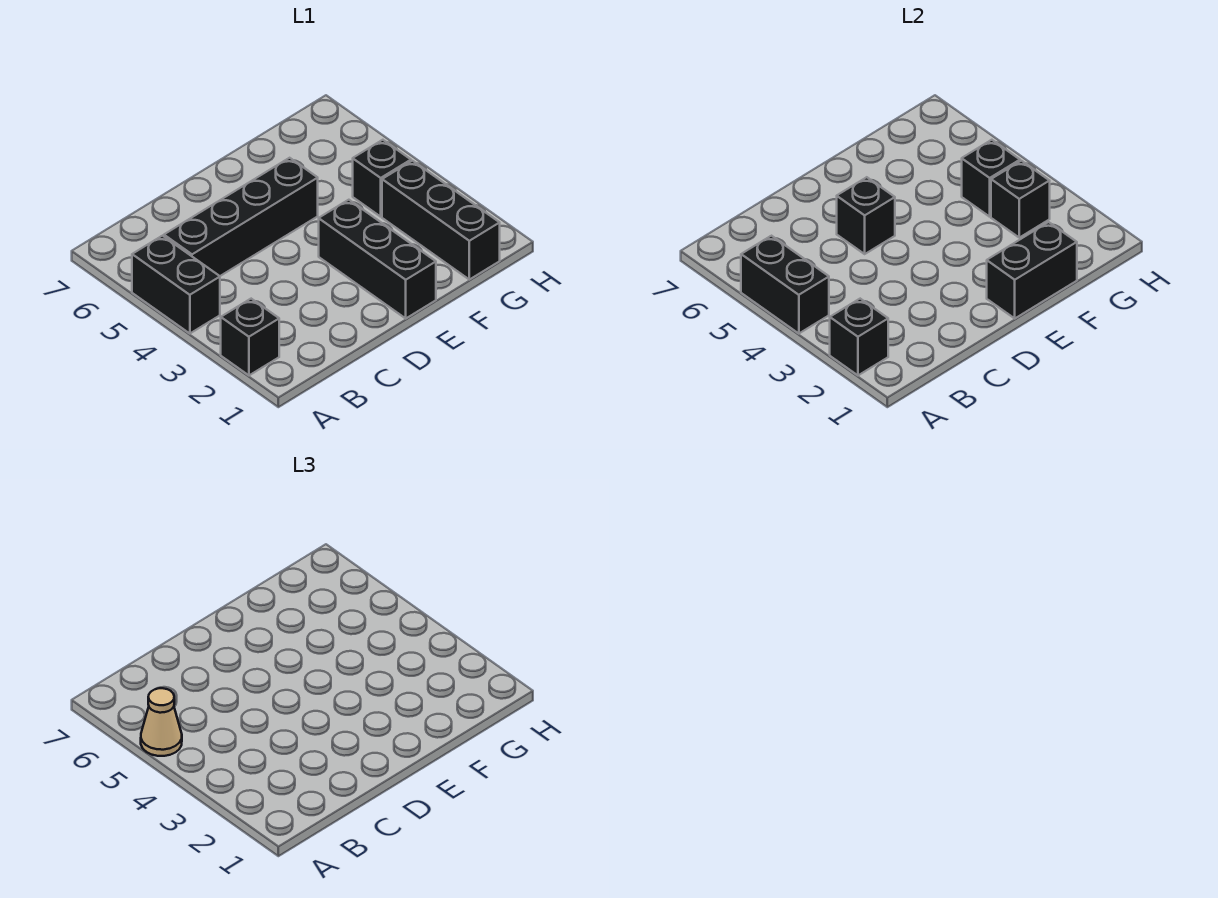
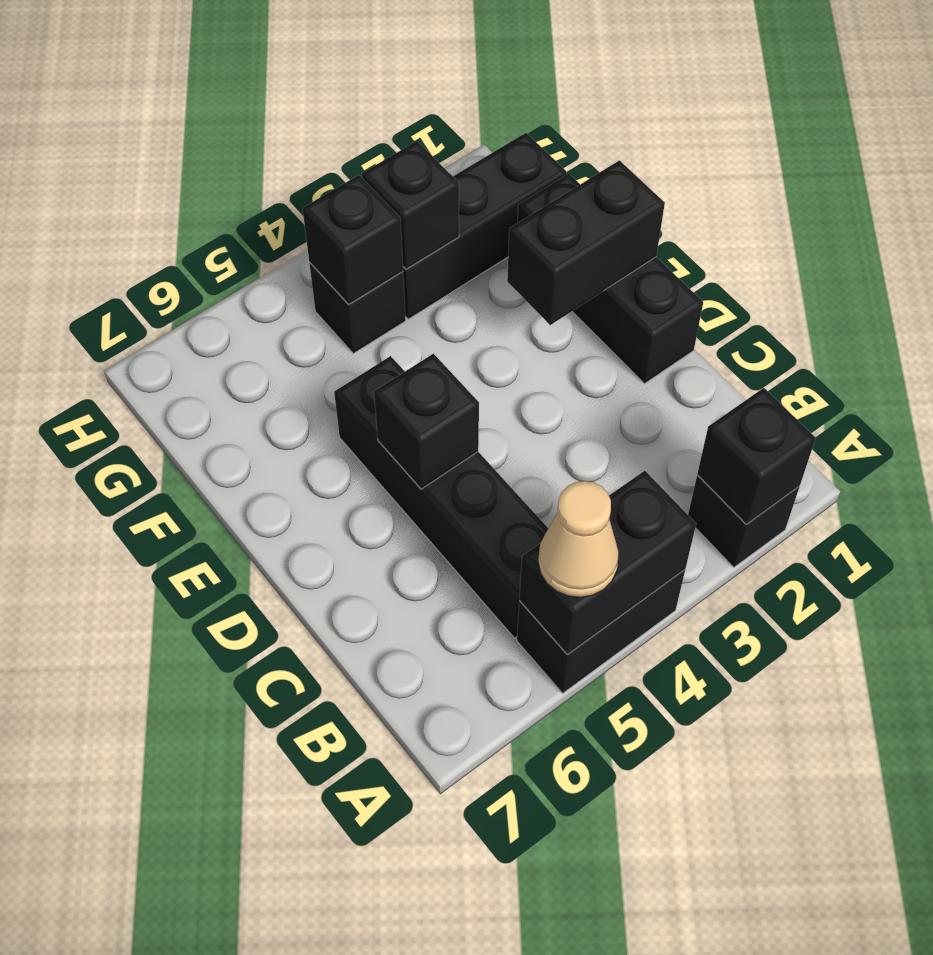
black 1x3 brick [319,200,436,318] -> black 1x3 brick turned to [518,174,703,384]
black 1x2 brick [987,222,1077,318] -> black 1x2 brick turned to [507,160,665,325]

